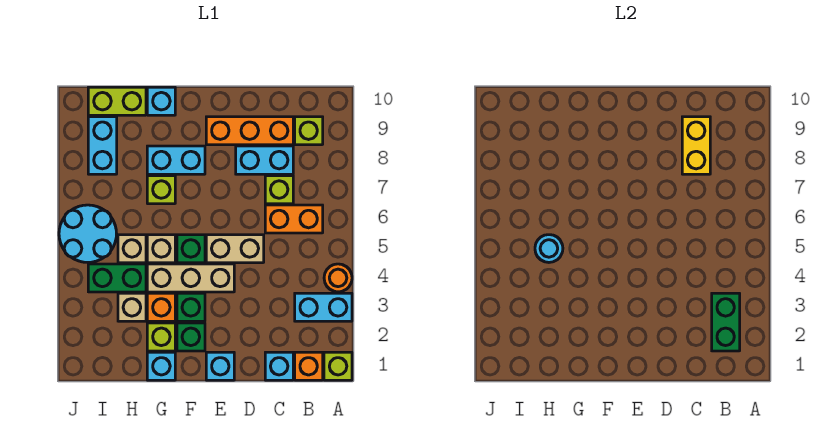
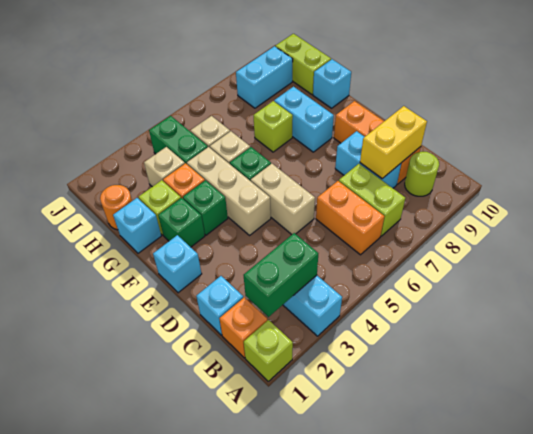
orange 1x1 round brick [324,264,352,292] -> orange 1x1 round brick moved to [100,185,132,230]
lime 1x1 brick [295,117,323,145] -> lime 1x1 round brick [405,152,439,196]
lime 1x1 brick [265,176,293,204] -> lime 1x2 brick [339,164,405,236]
cyan 1x1 round brick [535,235,563,262] -> none
cyan 2x2 round brick [59,205,117,263] -> none

